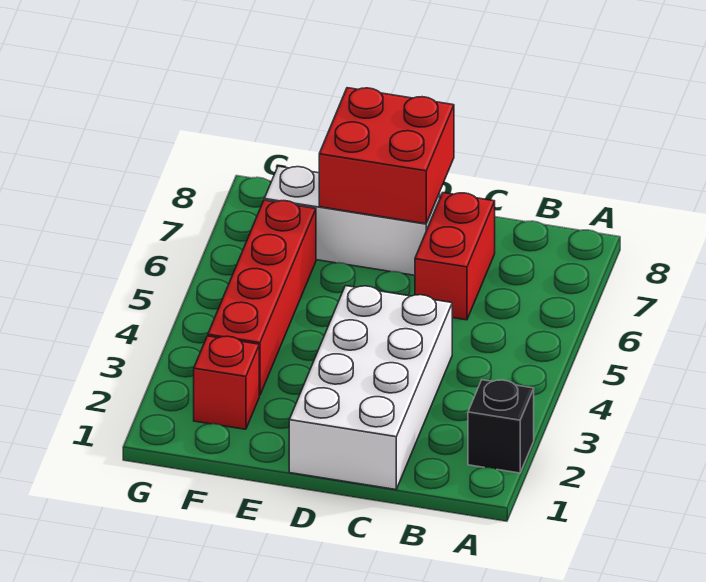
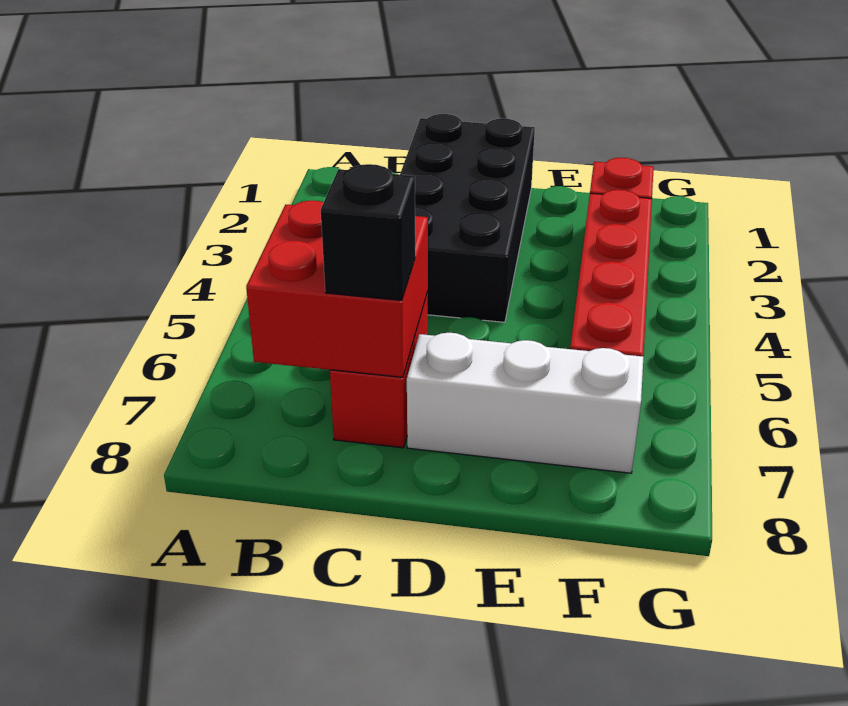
black 1x1 brick [468,380,534,473] -> black 1x1 brick moved to [321,164,415,300]
white 2x4 brick [289,286,452,490] -> black 2x4 brick [400,114,535,322]
red 2x2 brick [319,88,454,224] -> red 2x2 brick moved to [246,201,428,377]

